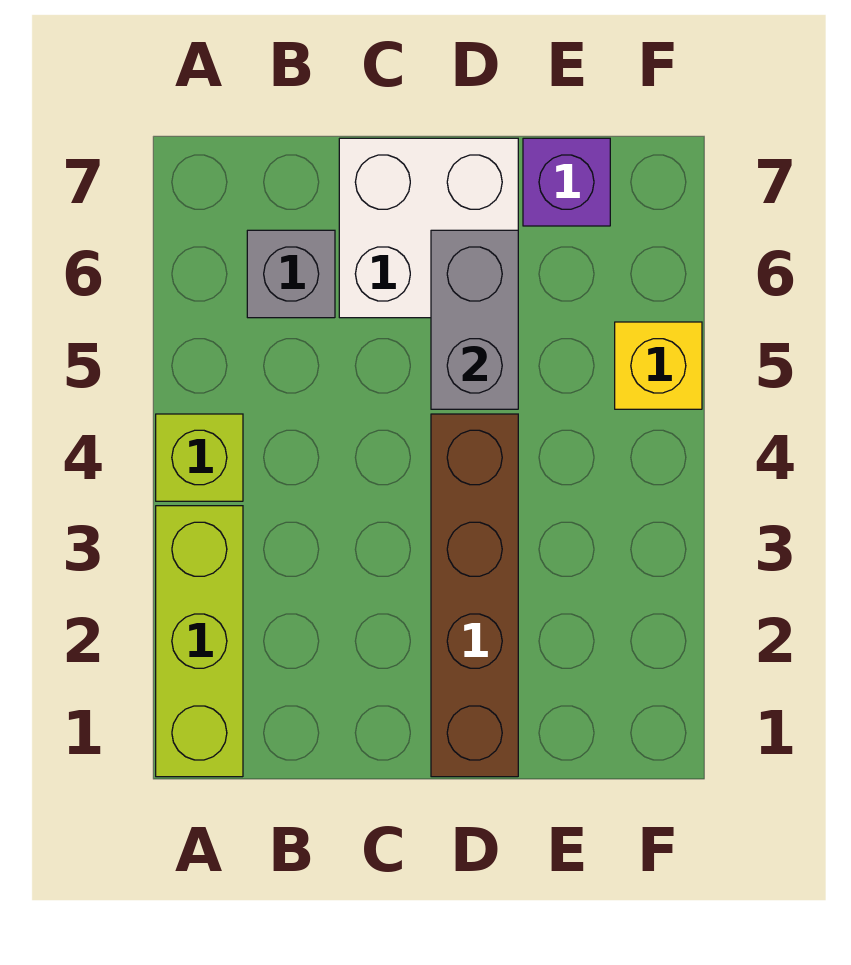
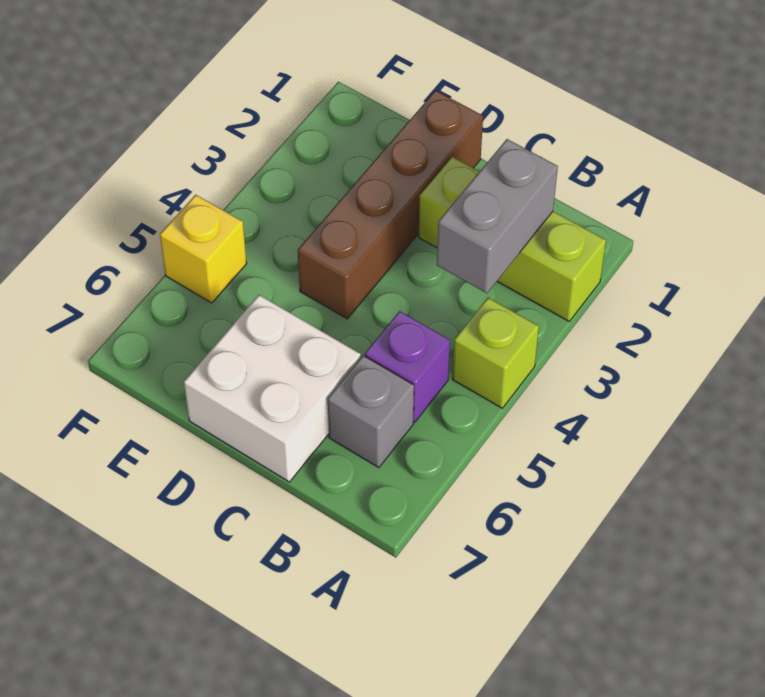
lime 1x3 brick [156,506,243,777] -> lime 1x3 brick turned to [419,157,606,321]
grey 1x2 brick [431,230,518,409] -> grey 1x2 brick moved to [437,139,558,293]
purple 1x1 brick [523,138,610,226] -> purple 1x1 brick moved to [365,311,450,422]

